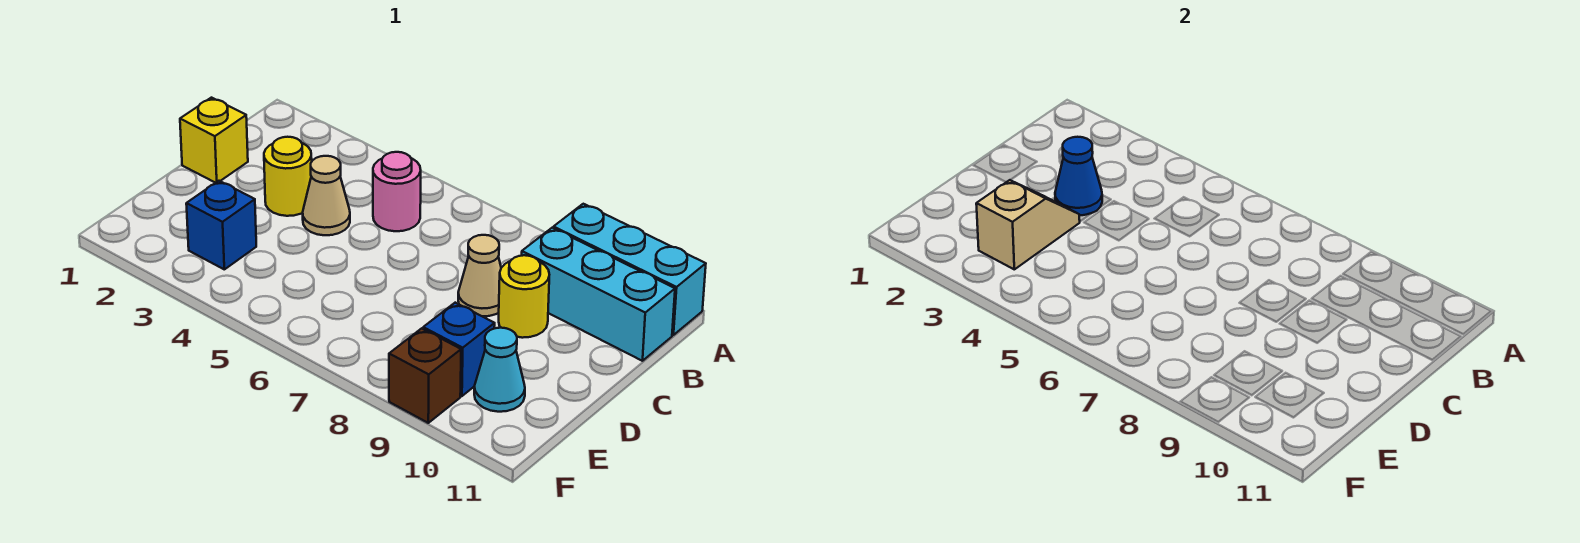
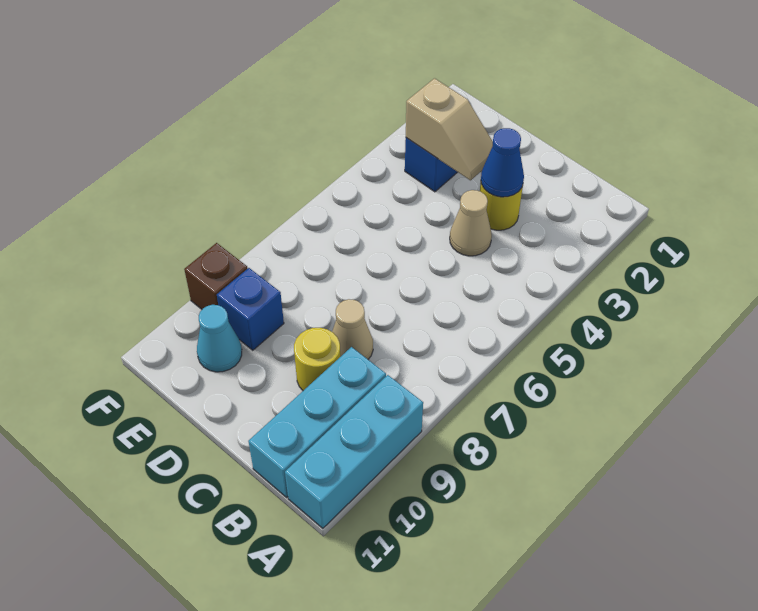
pink 1x1 round brick [373,152,421,231] -> none
yellow 1x1 brick [180,98,248,183] -> none

